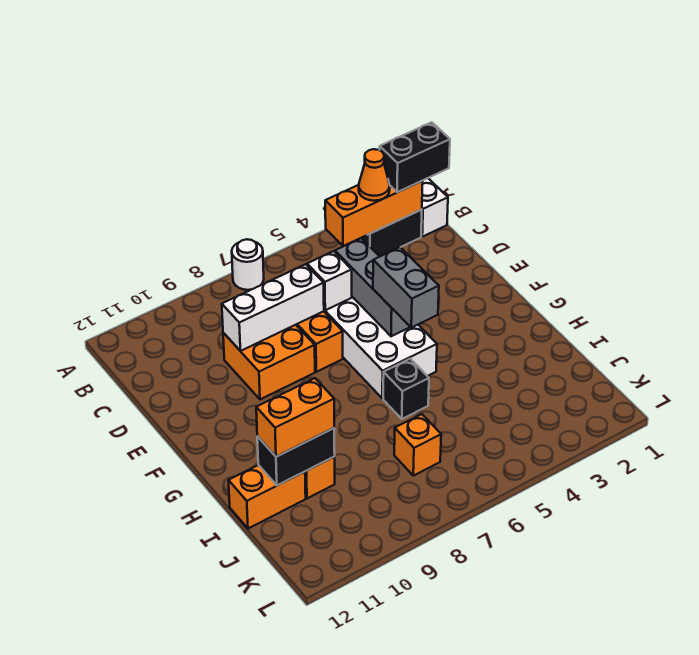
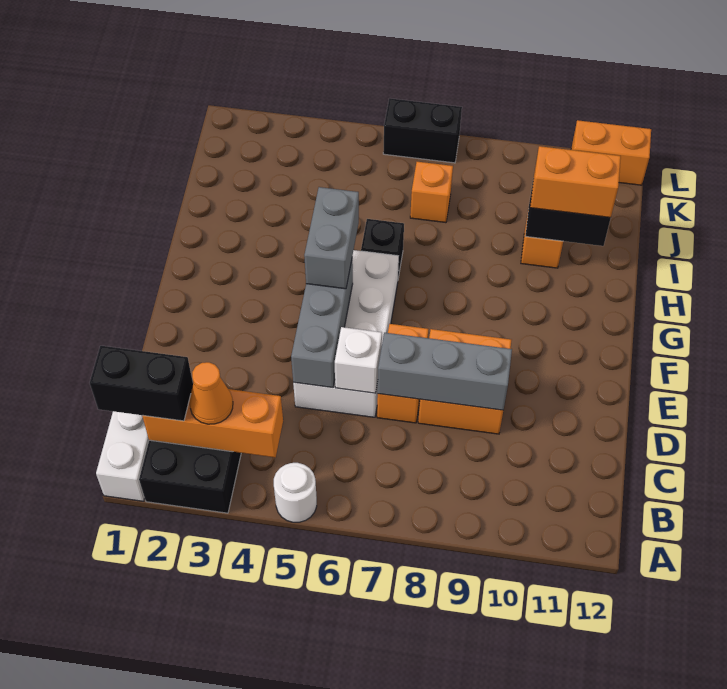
white 1x1 round brick [232,239,264,290] -> white 1x1 round brick moved to [274,463,317,522]
white 1x3 brick [222,264,324,351] -> grey 1x3 brick [378,333,512,410]
orange 1x2 brick [228,465,306,529] -> orange 1x2 brick moved to [571,120,651,185]
none -> black 1x2 brick [383,98,462,163]

